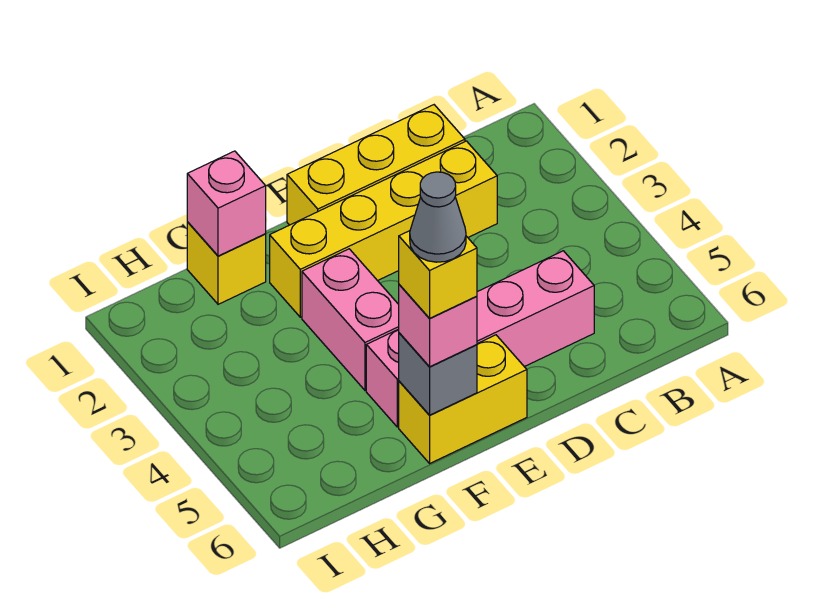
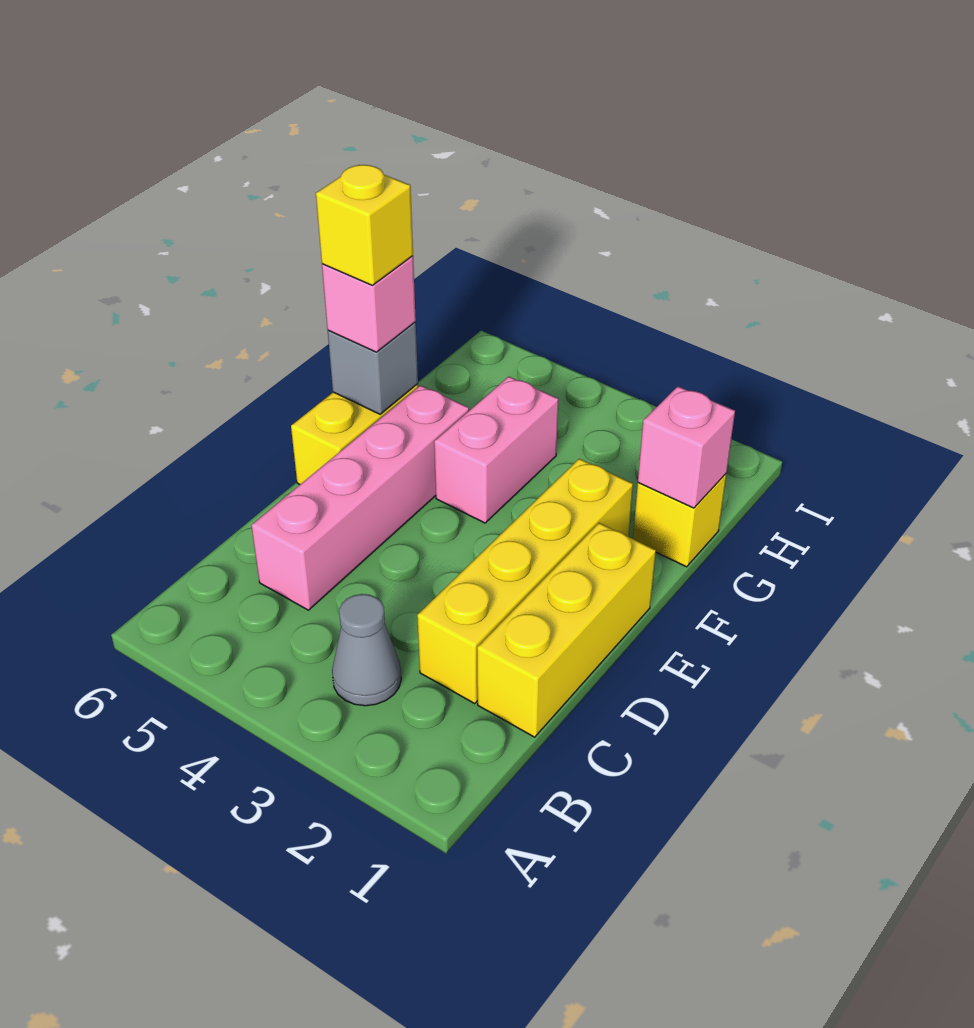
pink 1x2 brick [302,249,399,390] -> pink 1x2 brick turned to [434,377,558,523]
grey 1x1 cone [410,172,466,262] -> grey 1x1 cone moved to [332,594,401,706]

